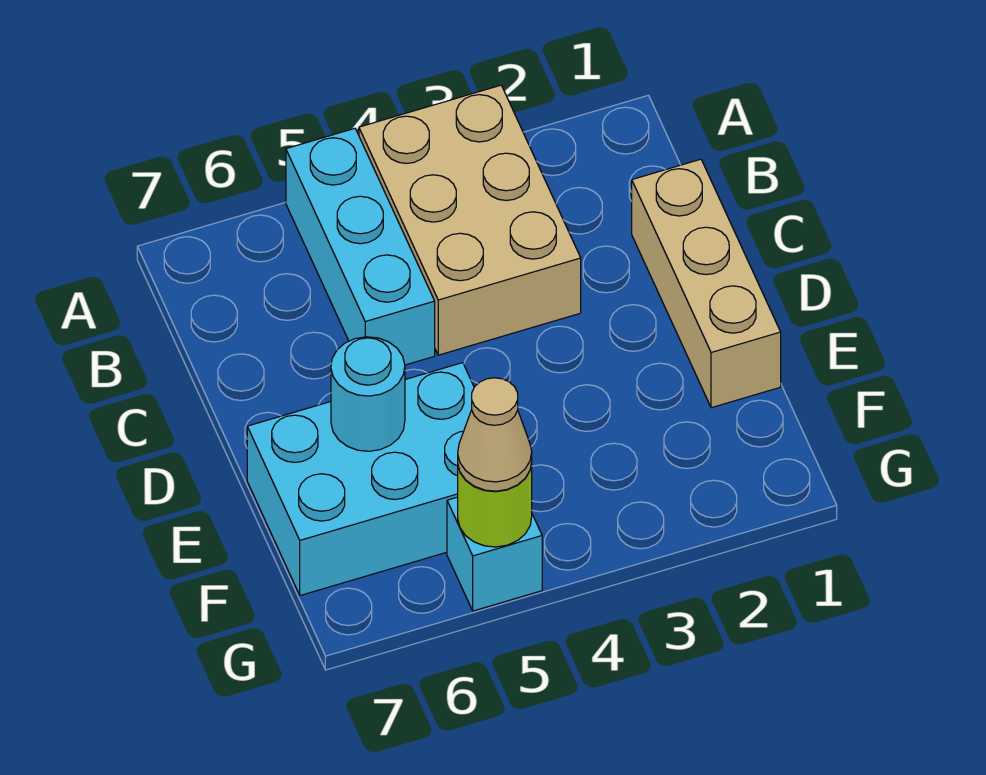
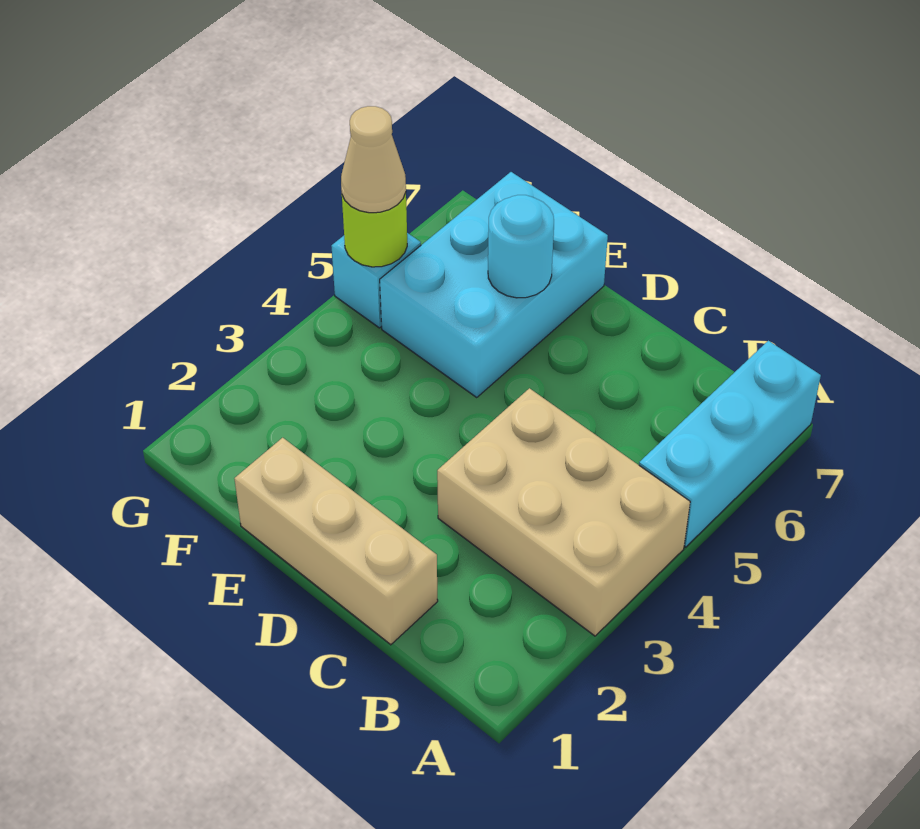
cyan 1x3 brick [286,128,435,365] -> cyan 1x3 brick turned to [639,341,821,547]

